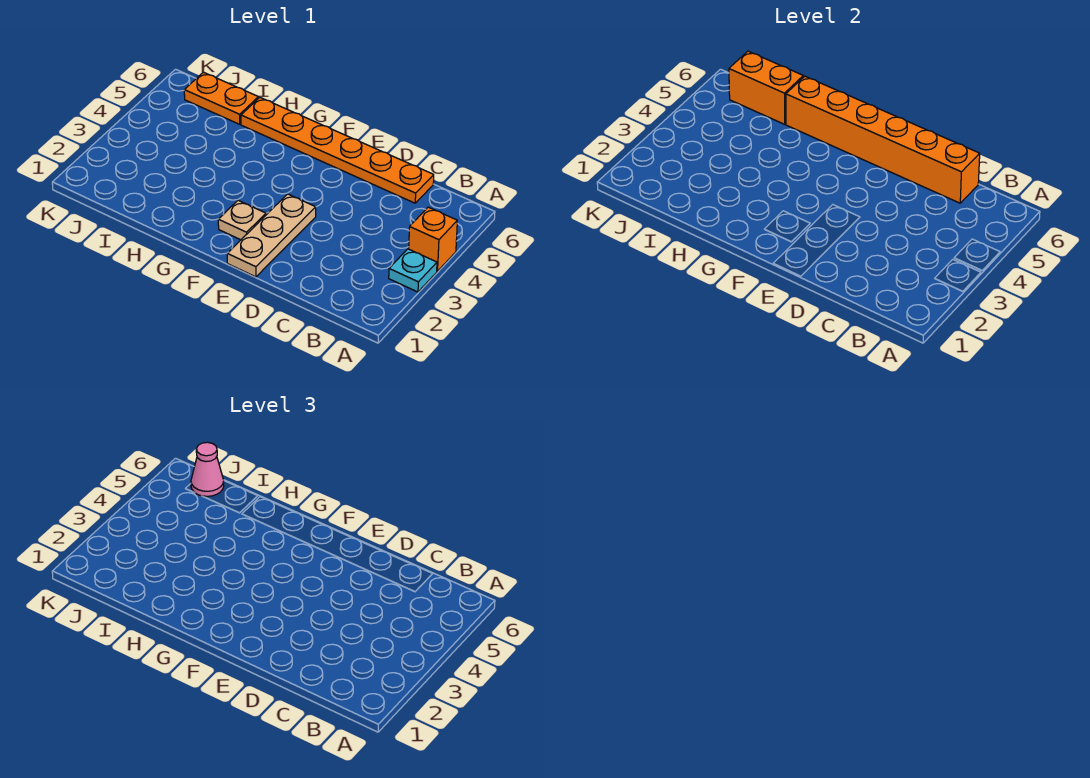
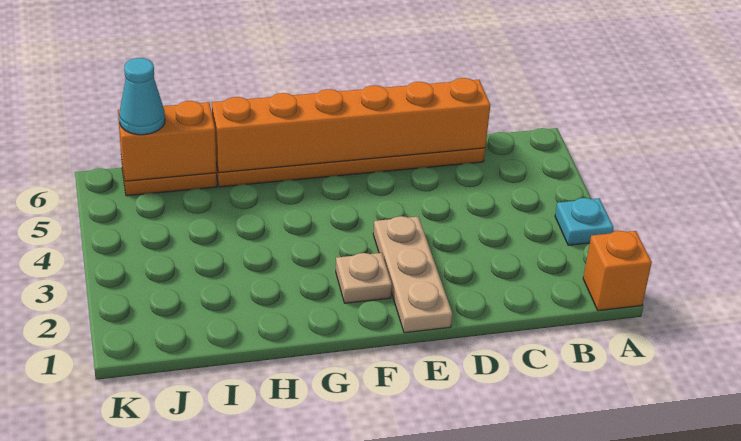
orange 1x1 brick [409,207,457,271] -> orange 1x1 brick moved to [583,231,652,311]
pink 1x1 cone [191,442,224,496] -> cyan 1x1 cone [119,58,165,135]

